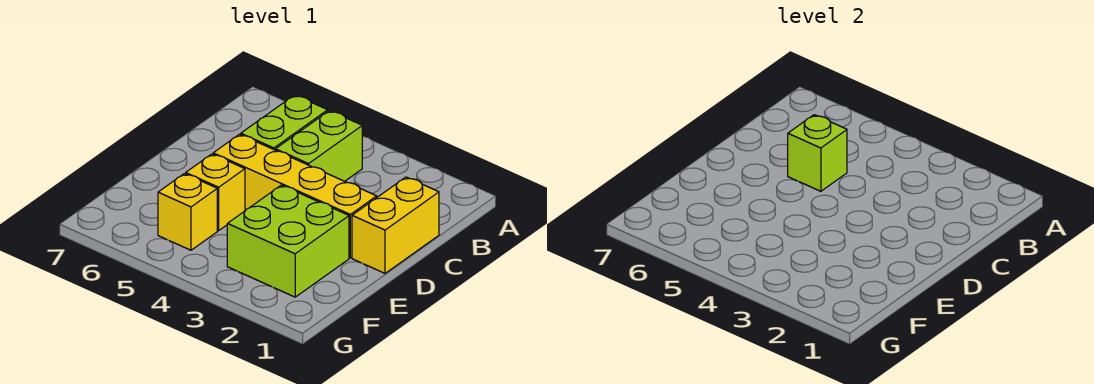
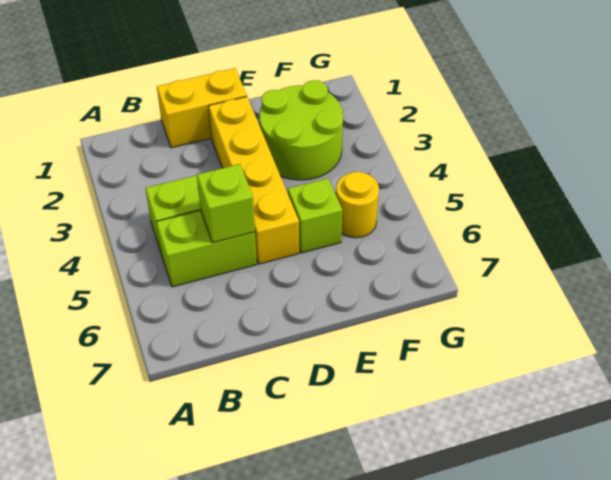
lime 2x2 brick [227,185,349,297] -> lime 2x2 round brick [259,80,343,180]
yellow 1x1 brick [186,154,245,231] -> lime 1x1 brick [288,178,342,253]
yellow 1x1 brick [158,174,217,250] -> yellow 1x1 round brick [336,172,379,238]

